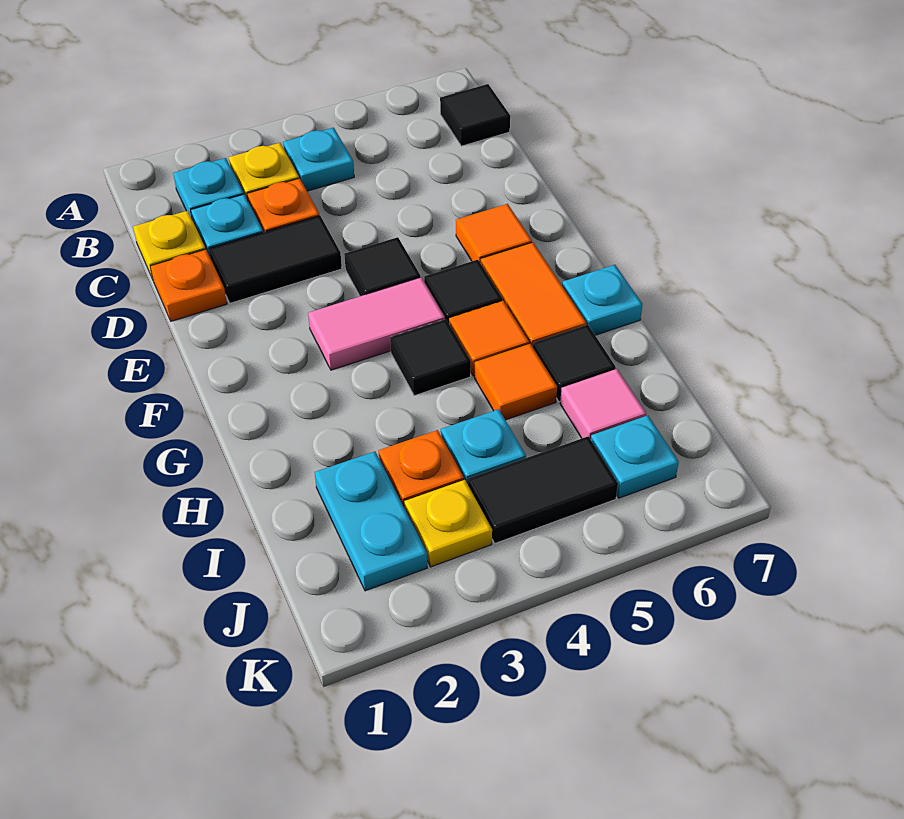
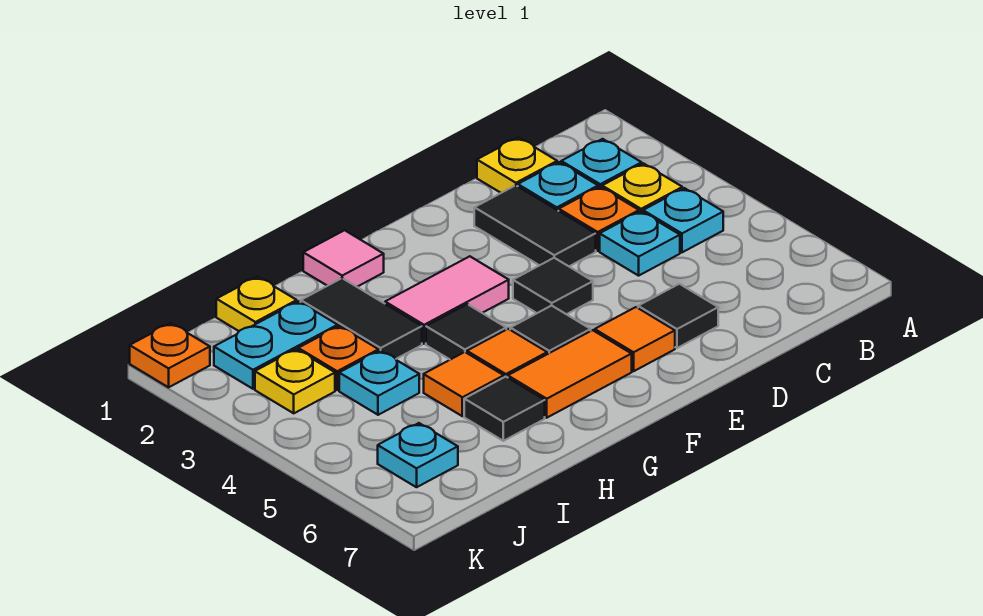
black 1x1 tile [440,84,510,146] -> black 1x1 tile moved to [638,284,718,348]
orange 1x1 plate [150,249,227,321] -> orange 1x1 plate moved to [130,323,210,387]
pink 1x2 tile [308,277,445,370] -> pink 1x2 tile turned to [385,256,509,344]
cyan 1x1 plate [562,265,643,335] -> cyan 1x1 plate moved to [600,212,680,276]
none -> yellow 1x1 plate [216,277,297,331]
pink 1x1 tile [560,369,646,439] -> pink 1x1 tile moved to [303,230,384,287]
black 1x2 tile [468,437,618,543] -> black 1x2 tile moved to [301,278,422,359]

